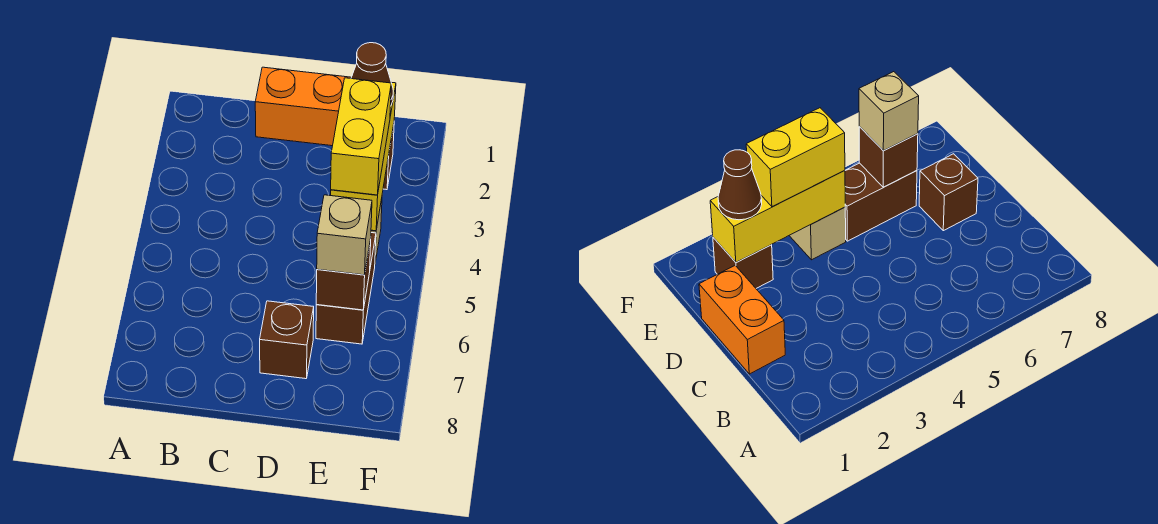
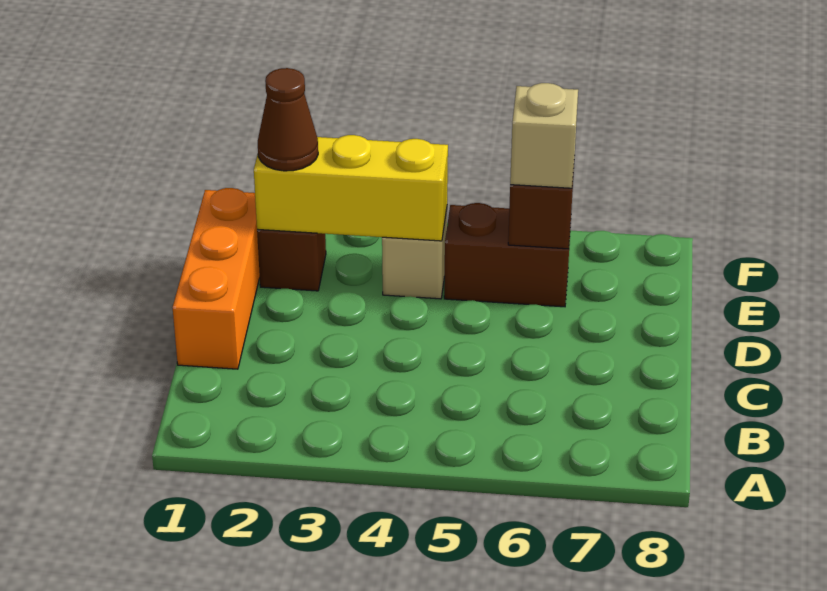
orange 1x2 brick [255,67,351,146] -> orange 1x3 brick [173,188,260,369]
brown 1x1 brick [260,301,314,379] -> none
yellow 1x2 brick [331,78,391,195] -> none

